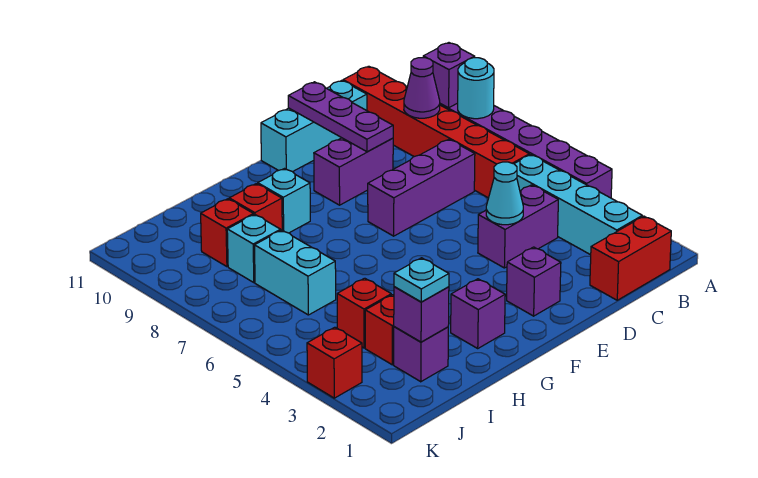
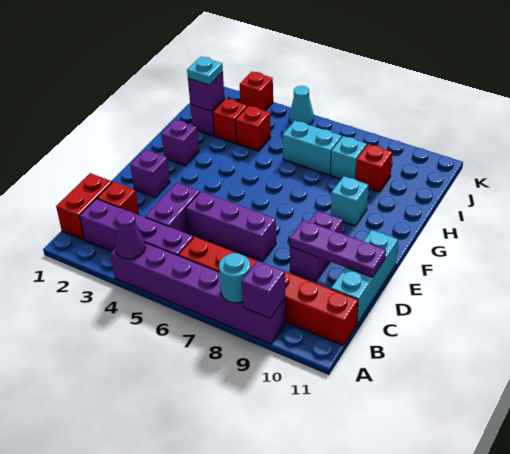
cyan 1x4 brick [515,155,642,255] -> purple 1x4 brick [80,199,193,256]
purple 1x1 cone [404,58,440,118] -> purple 1x1 cone moved to [115,211,145,259]
purple 1x3 brick [368,139,475,236] -> purple 1x3 brick turned to [186,192,276,261]
cyan 1x1 cone [486,162,523,225] -> cyan 1x1 cone moved to [289,86,314,125]
red 1x1 brick [229,184,282,230] -> red 1x1 brick moved to [97,182,139,215]

